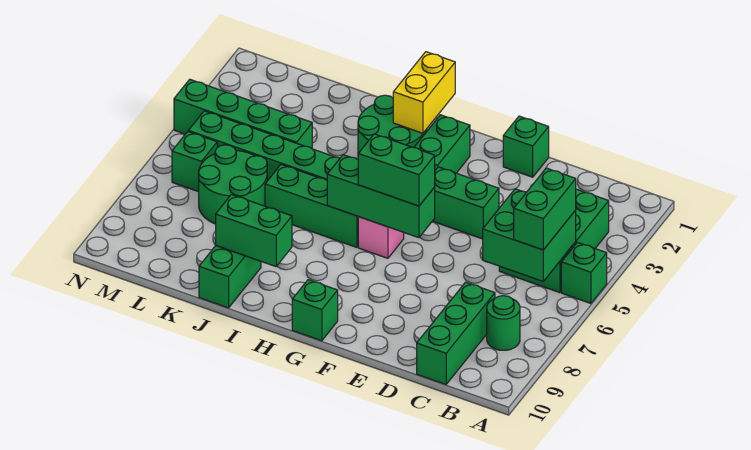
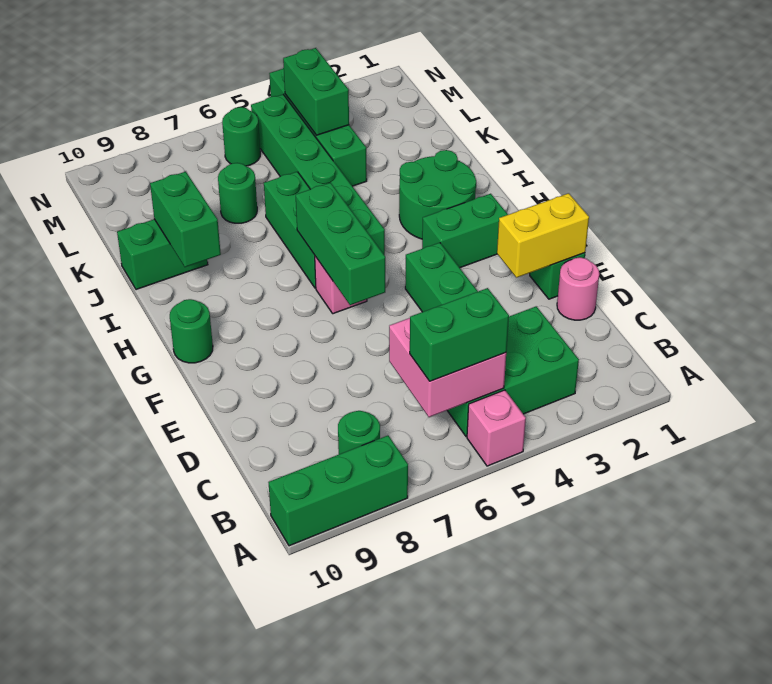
green 1x1 brick [561,242,607,303] -> pink 1x1 brick [467,390,526,466]
green 2x2 brick [483,189,576,281] -> pink 2x2 brick [389,318,506,417]
green 1x3 brick [417,282,495,384] -> green 1x3 brick moved to [268,436,408,546]
none -> pink 1x1 round brick [557,257,599,320]
green 1x2 brick [358,134,435,206] -> green 1x2 brick moved to [283,48,349,135]
green 1x1 brick [292,280,338,341] -> green 1x1 round brick [170,299,213,363]
yellow 1x2 brick [393,52,455,133] -> yellow 1x2 brick moved to [497,193,589,278]
green 2x2 round brick [199,145,267,224] -> green 1x1 round brick [218,163,257,223]
green 1x1 brick [172,132,217,192] -> green 1x1 round brick [222,107,260,166]

